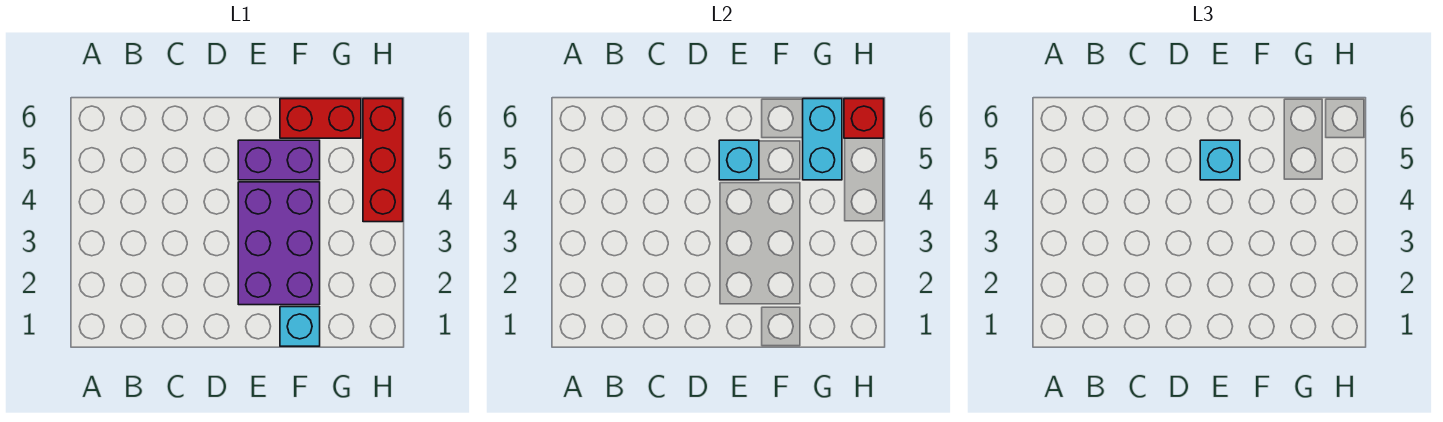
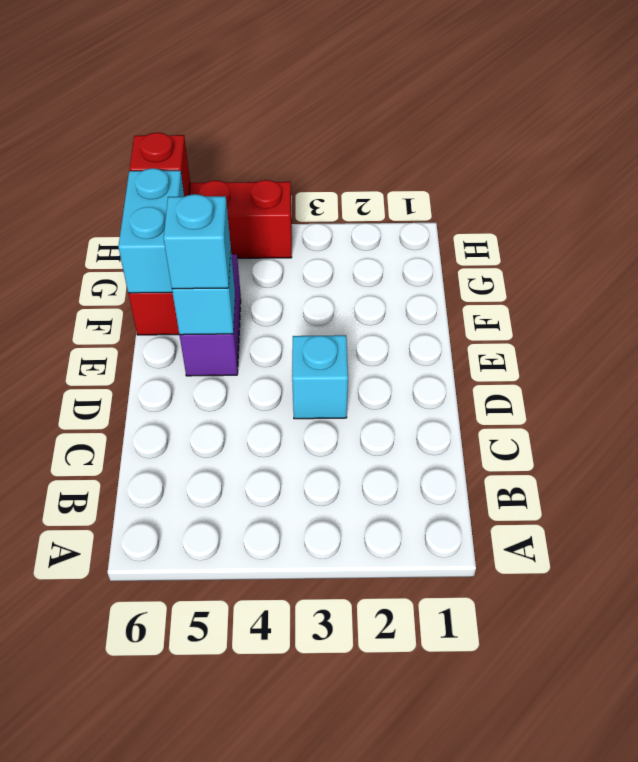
purple 2x3 brick [238,182,320,305] -> none
cyan 1x1 brick [280,307,320,346] -> cyan 1x1 brick moved to [292,335,348,419]
cyan 1x2 brick [803,99,842,180] -> cyan 1x2 brick turned to [118,168,184,293]

